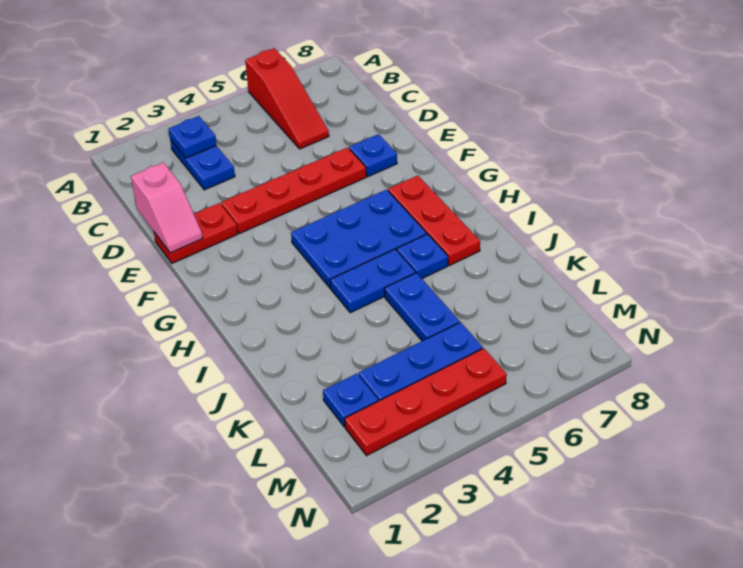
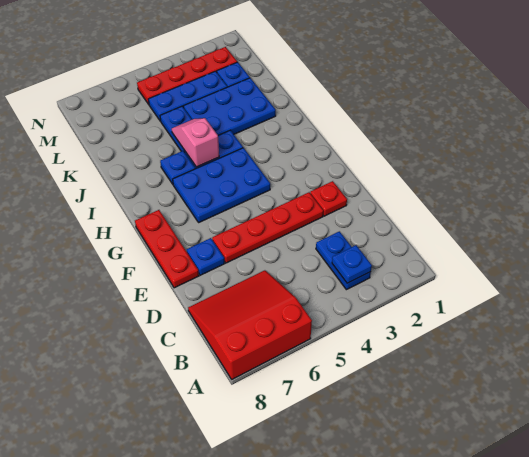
red 1x3 slope [245,48,329,149] -> red 3x3 slope [188,270,312,379]
pink 1x2 slope [131,162,203,253] -> pink 1x2 slope moved to [172,118,219,167]
red 1x2 plate [154,203,238,263] -> red 1x1 plate [310,181,347,216]
red 1x3 plate [388,176,480,265] -> red 1x3 plate moved to [135,210,199,288]
none -> blue 2x3 plate [183,78,276,135]

